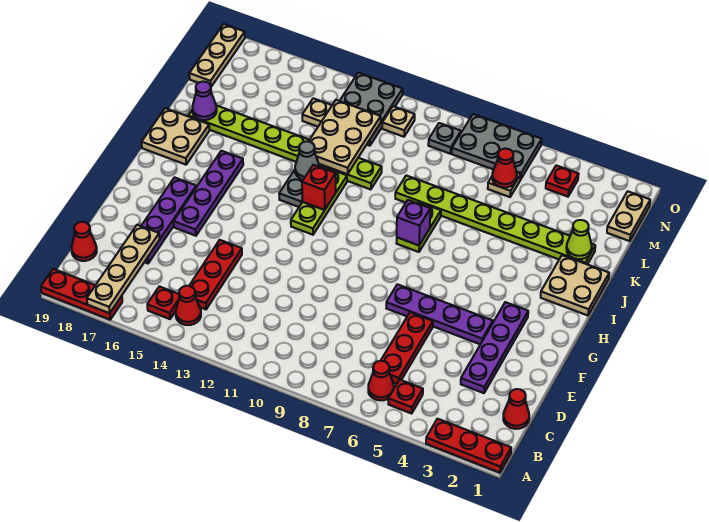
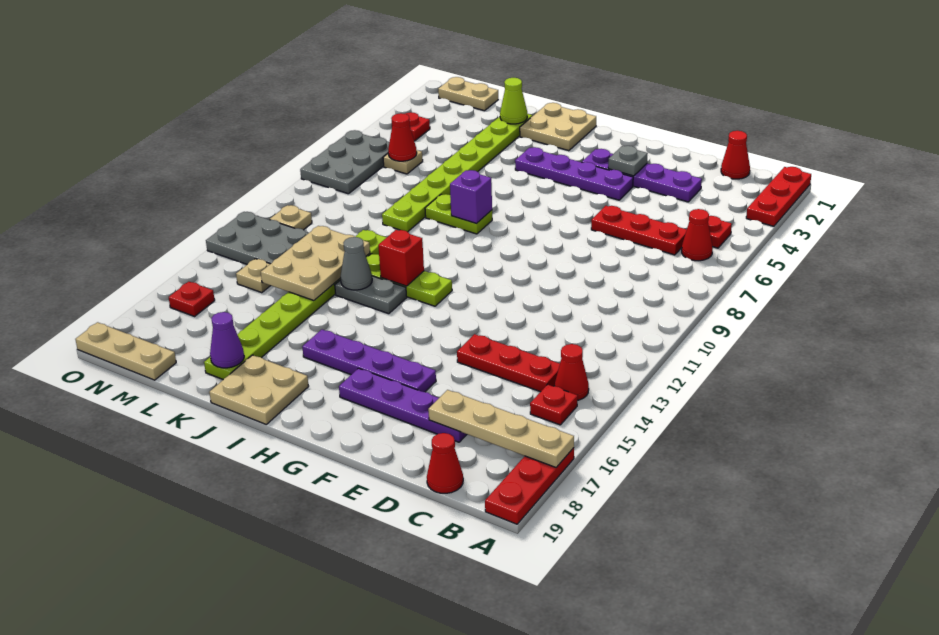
purple 1x4 plate [386,284,493,344] -> purple 1x4 plate turned to [515,147,633,200]
tan 2x3 plate [308,100,381,174] -> tan 2x3 plate turned to [261,226,370,301]
grey 1x1 plate [428,123,461,154] -> grey 1x1 plate moved to [608,146,648,176]
none -> red 1x1 plate [169,282,215,316]

